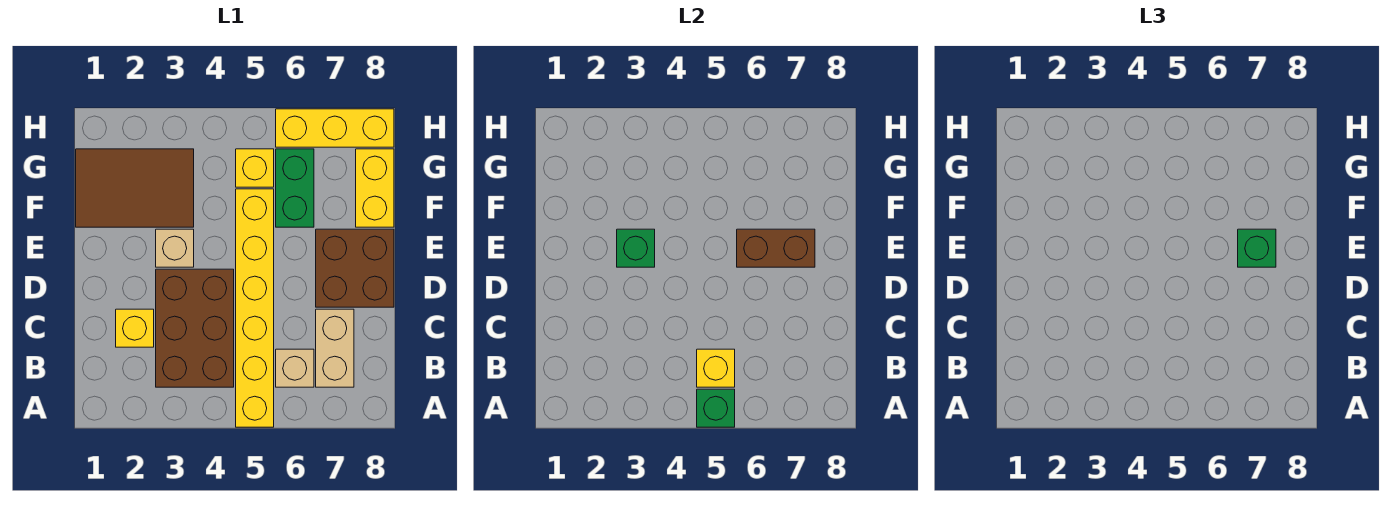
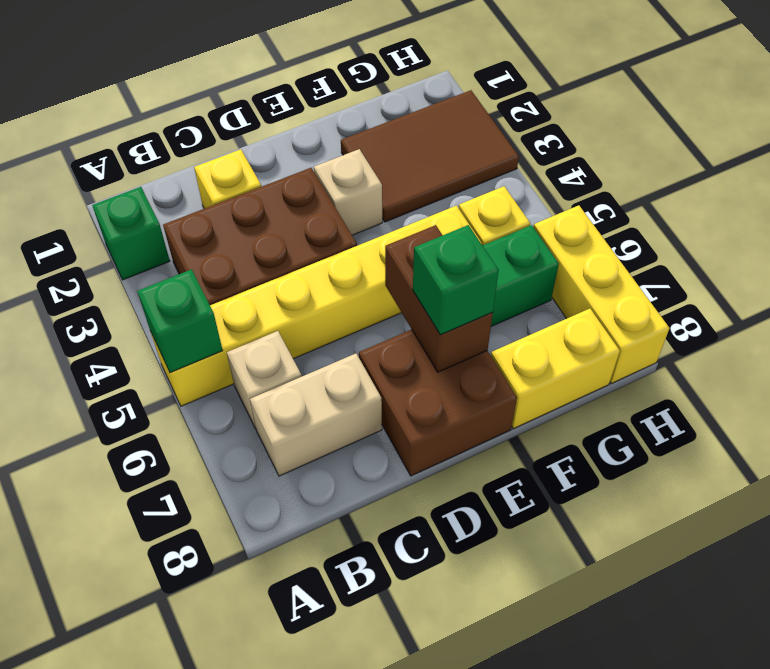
yellow 1x1 brick [697,349,735,387] -> none
green 1x1 brick [617,229,655,267] -> green 1x1 brick moved to [92,187,170,280]
brown 2x3 tile [76,149,194,227] -> brown 2x3 tile turned to [341,90,519,222]

